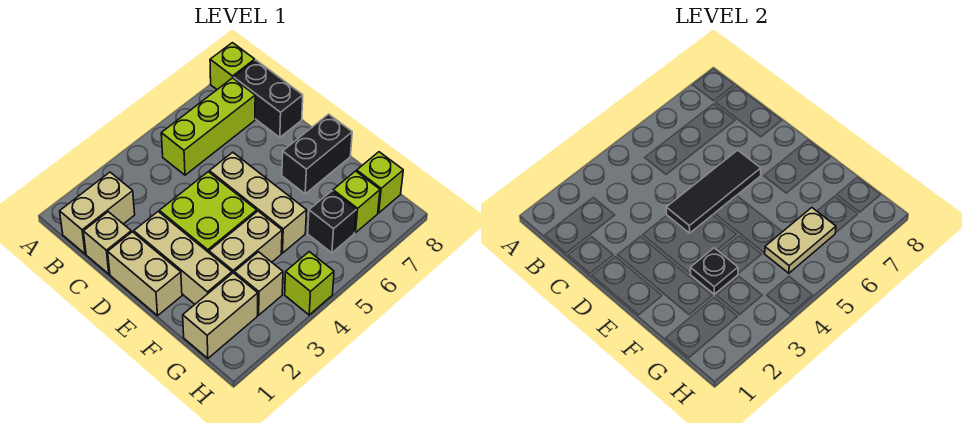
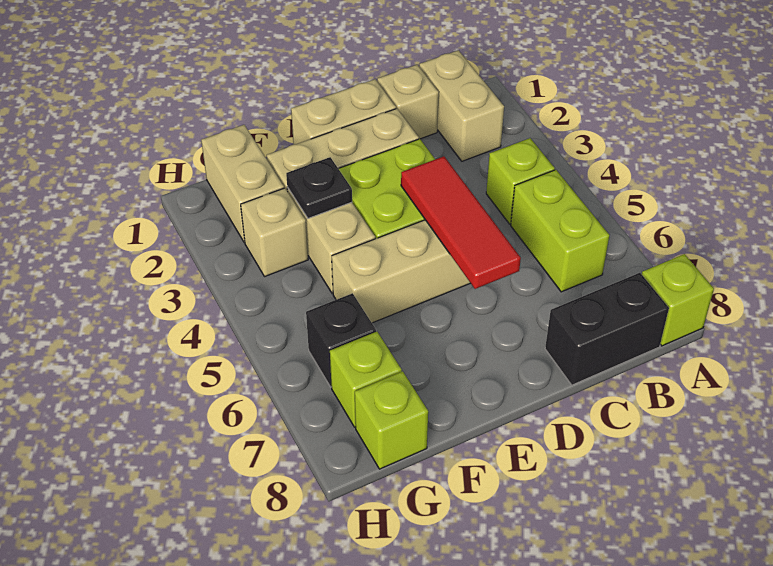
lime 1x3 brick [161,78,255,175] -> lime 1x2 brick [511,170,610,292]
black 1x3 tile [666,150,761,233] -> red 1x3 tile [401,156,521,289]
black 1x2 brick [282,114,352,194] -> none
tan 1x2 plate [765,208,836,273] -> none
lime 1x1 brick [285,252,334,315] -> lime 1x1 brick moved to [486,138,555,224]

